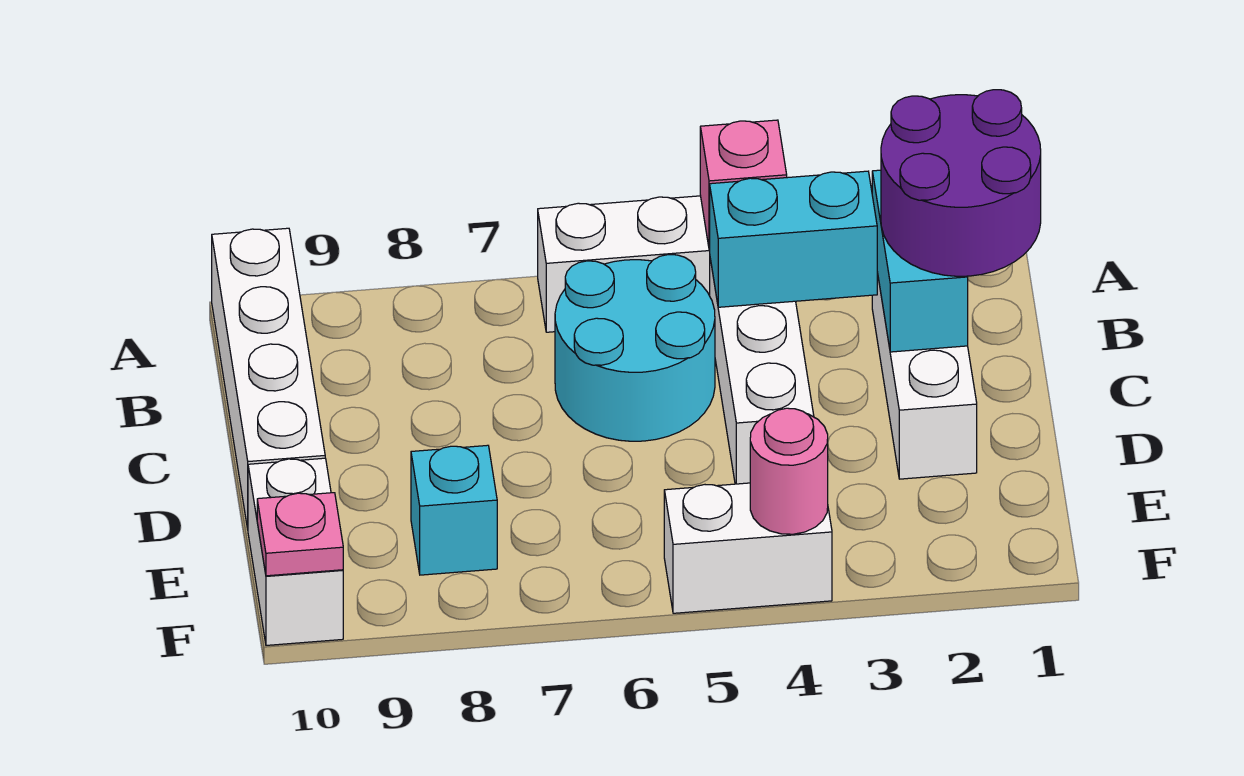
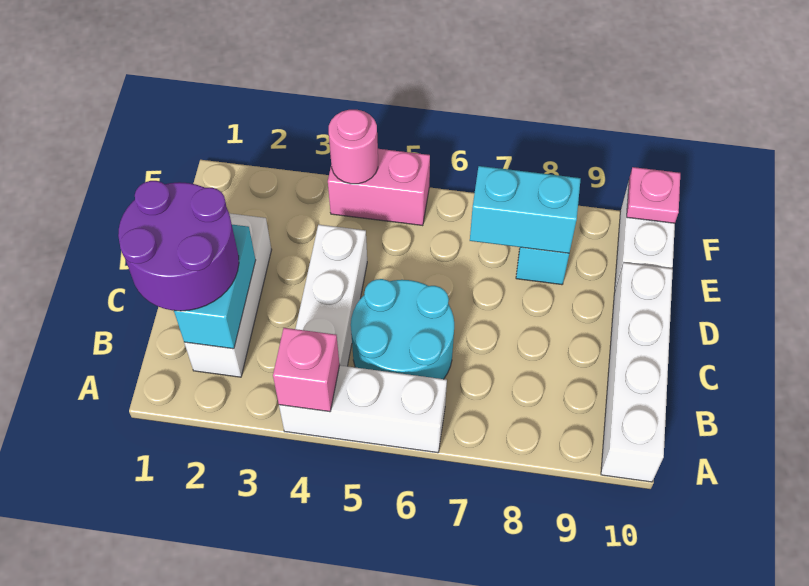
cyan 1x2 brick [710,171,877,307] -> cyan 1x2 brick moved to [470,166,581,253]
white 1x2 brick [664,483,832,613] -> pink 1x2 brick [328,149,430,226]

